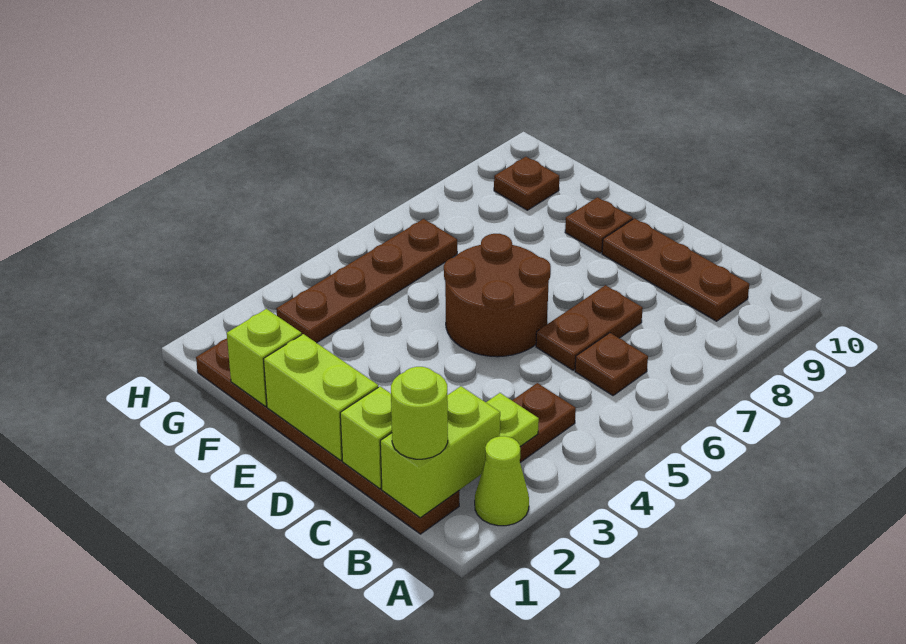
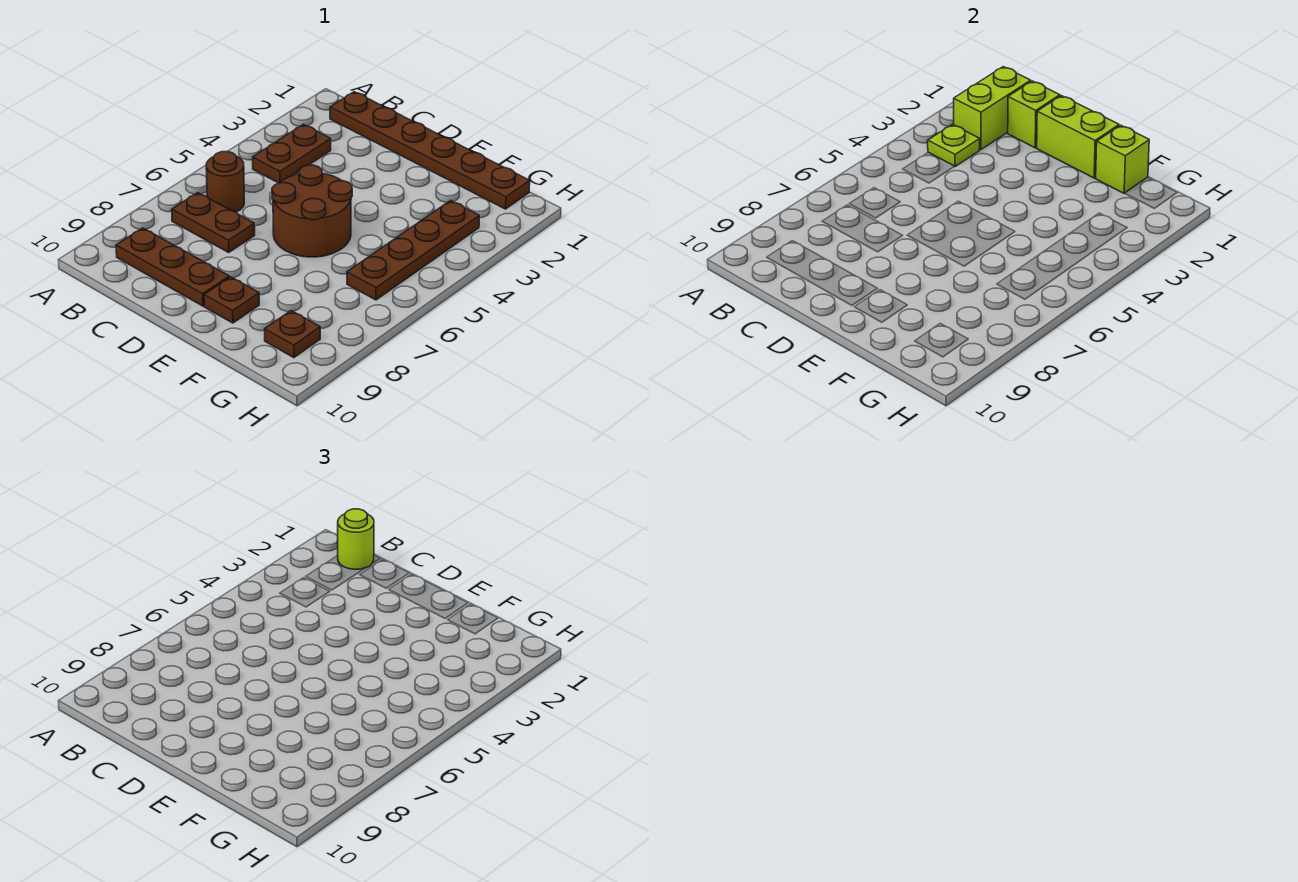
lime 1x1 cone [475,436,529,526] -> none
brown 1x1 plate [575,333,648,396] -> brown 1x1 round brick [206,151,244,212]
brown 1x2 plate [536,285,643,370] -> brown 1x2 plate turned to [172,193,255,252]

